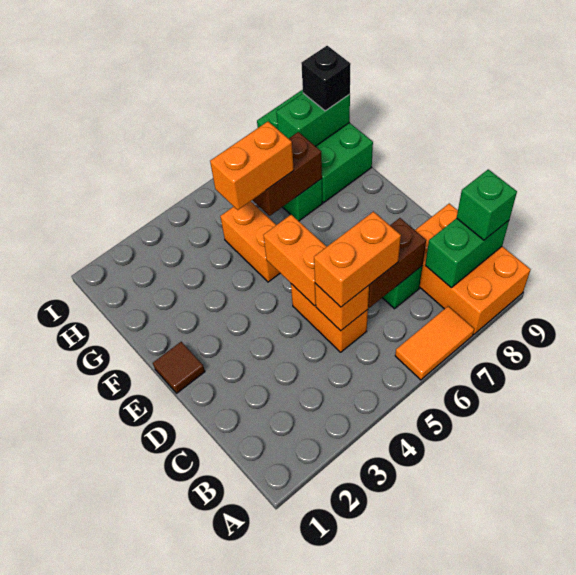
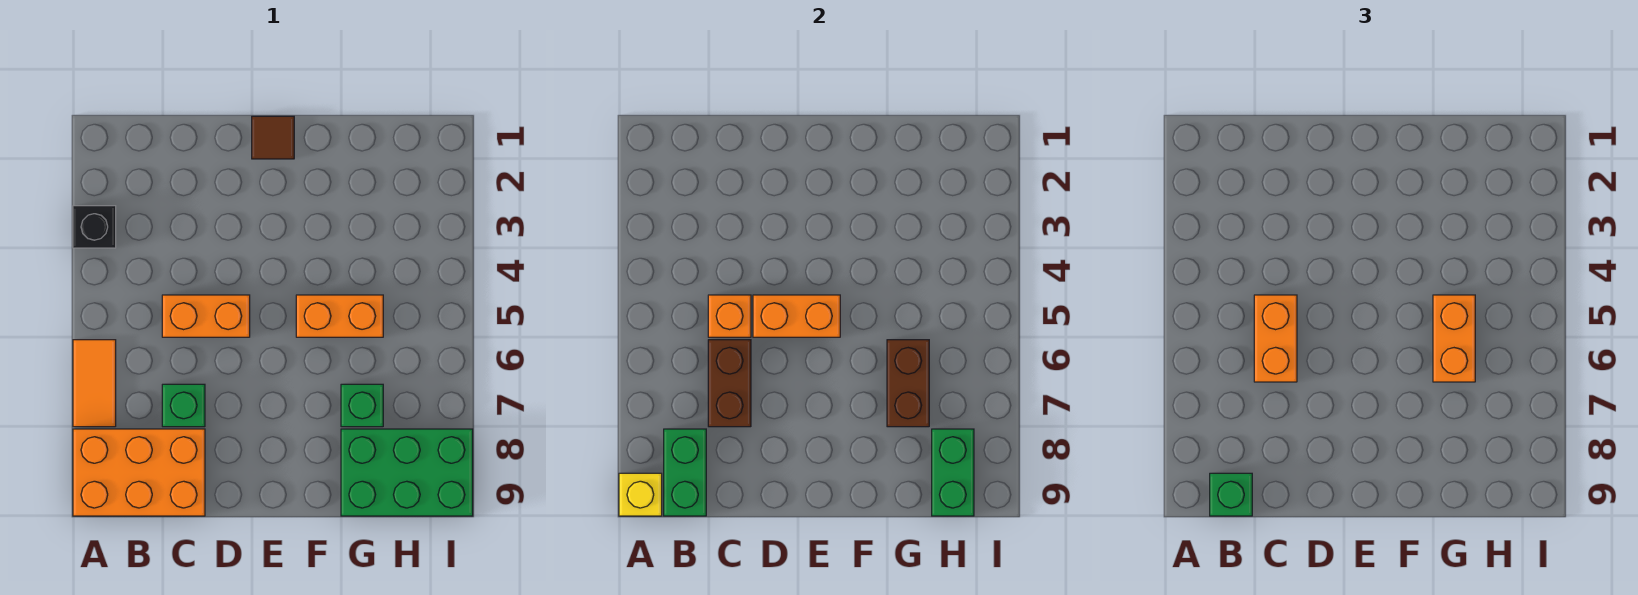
none -> yellow 1x1 brick [619,473,662,516]
black 1x1 brick [301,46,351,111] -> black 1x1 brick moved to [73,206,116,248]

